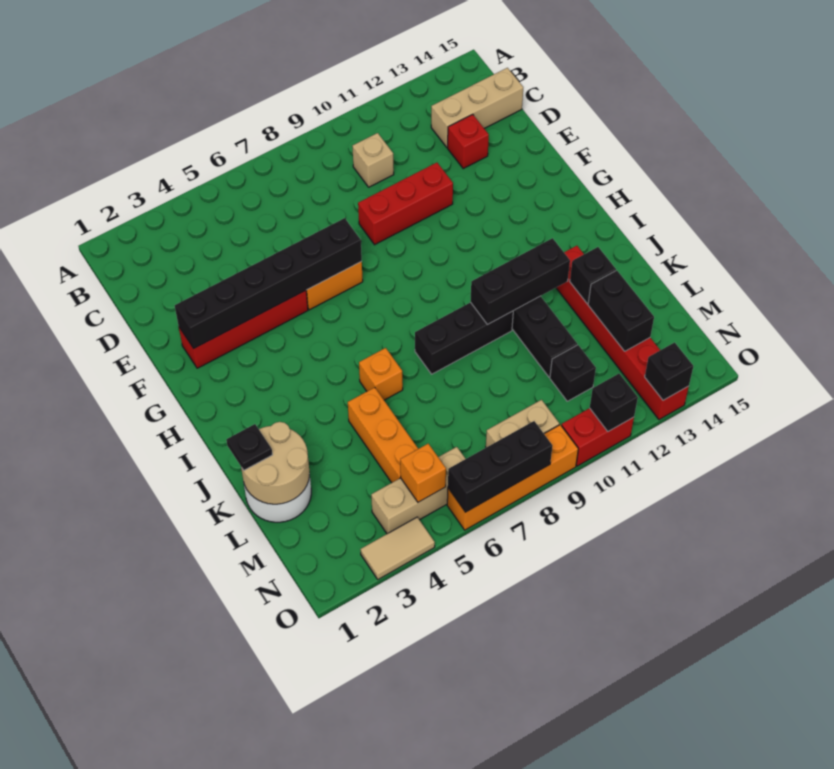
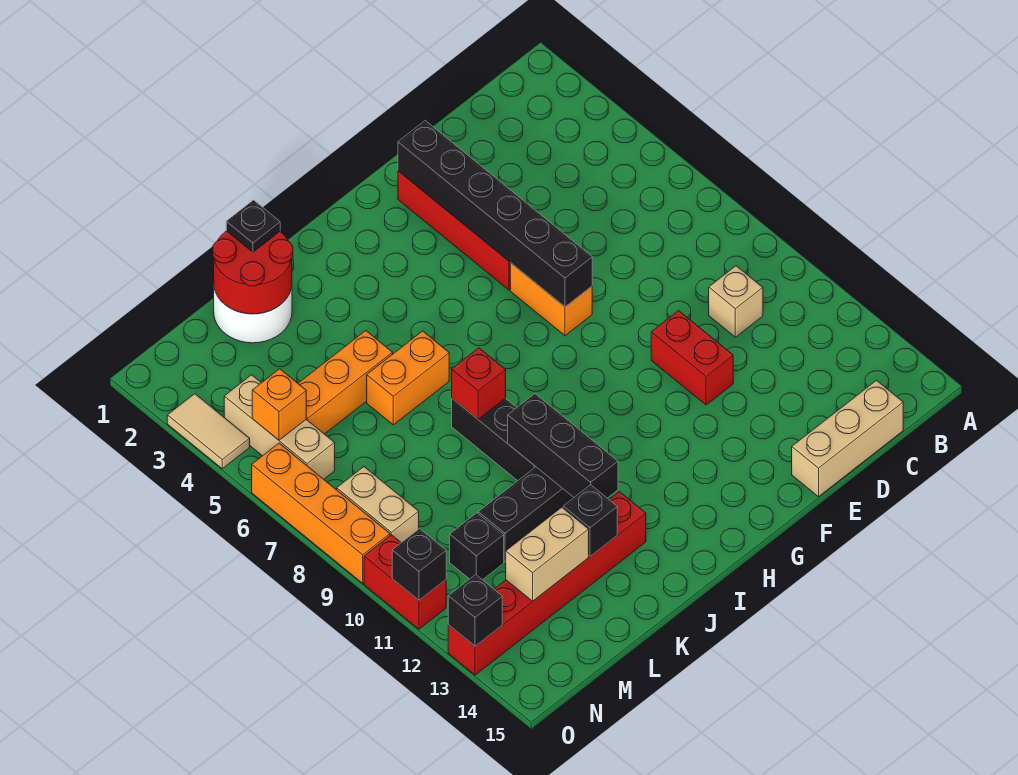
tan 1x3 brick [431,68,523,147] -> tan 1x3 brick turned to [792,380,903,497]
red 1x1 brick [448,114,489,169] -> red 1x1 brick moved to [452,348,506,419]
red 1x3 brick [358,163,453,245] -> red 1x2 brick [651,311,733,405]
orange 1x1 brick [359,348,403,400] -> orange 1x2 brick [367,331,449,425]
tan 2x2 round brick [241,422,310,504] -> red 2x2 round brick [213,231,293,314]
black 1x2 brick [588,270,654,351] -> tan 1x2 brick [506,507,589,601]
black 1x3 brick [448,421,552,512] -> none

